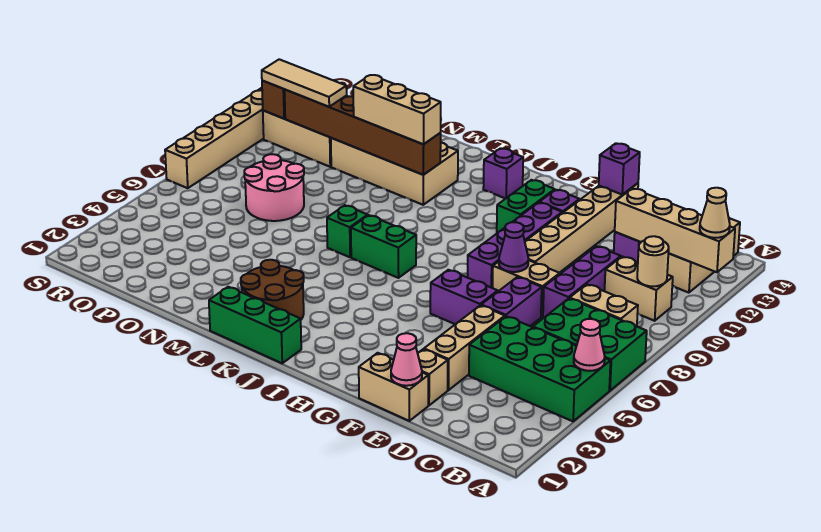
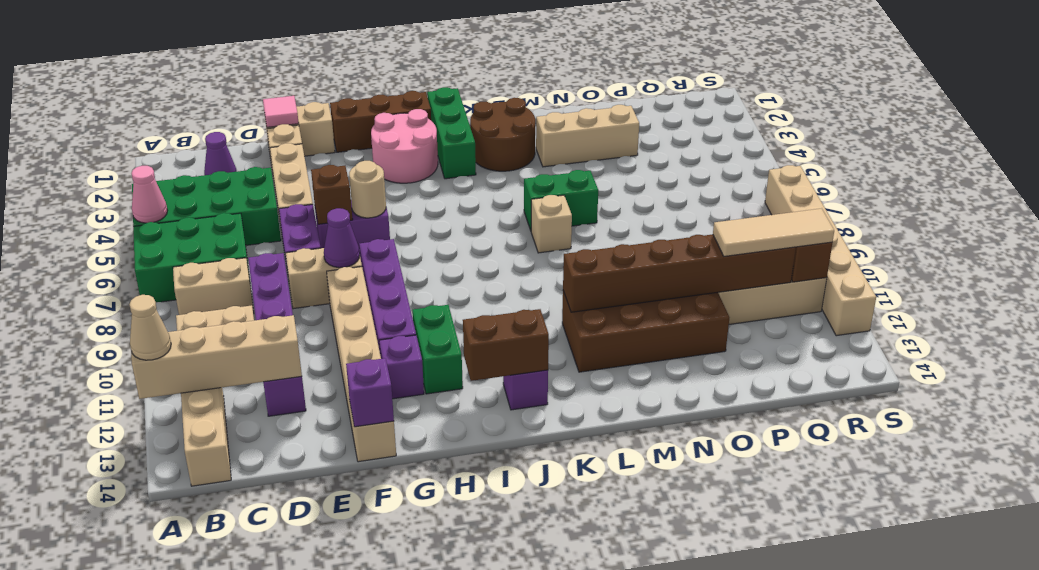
tan 1x1 round brick [637,236,669,286] -> tan 1x1 round brick moved to [349,161,386,218]
none -> purple 1x1 cone [204,132,237,175]
pink 1x1 cone [391,333,422,386] -> pink 1x1 tile [263,96,299,127]
none -> brown 1x1 brick [311,165,353,224]
none -> brown 1x3 brick [330,91,431,152]
none -> brown 1x2 brick [463,309,549,381]
green 1x3 brick [209,287,301,363] -> green 1x3 brick turned to [427,87,476,179]
green 1x2 brick [351,215,416,278] -> green 1x2 brick moved to [524,170,598,230]
green 1x1 brick [327,205,368,257] -> tan 1x1 brick [531,195,572,253]
tan 2x4 brick [331,138,458,205] -> brown 2x4 brick [562,291,729,372]
tan 1x3 brick [353,75,441,144] -> tan 1x3 brick moved to [536,105,639,167]
pink 2x2 round brick [244,154,304,221] -> pink 2x2 round brick moved to [371,109,438,183]

